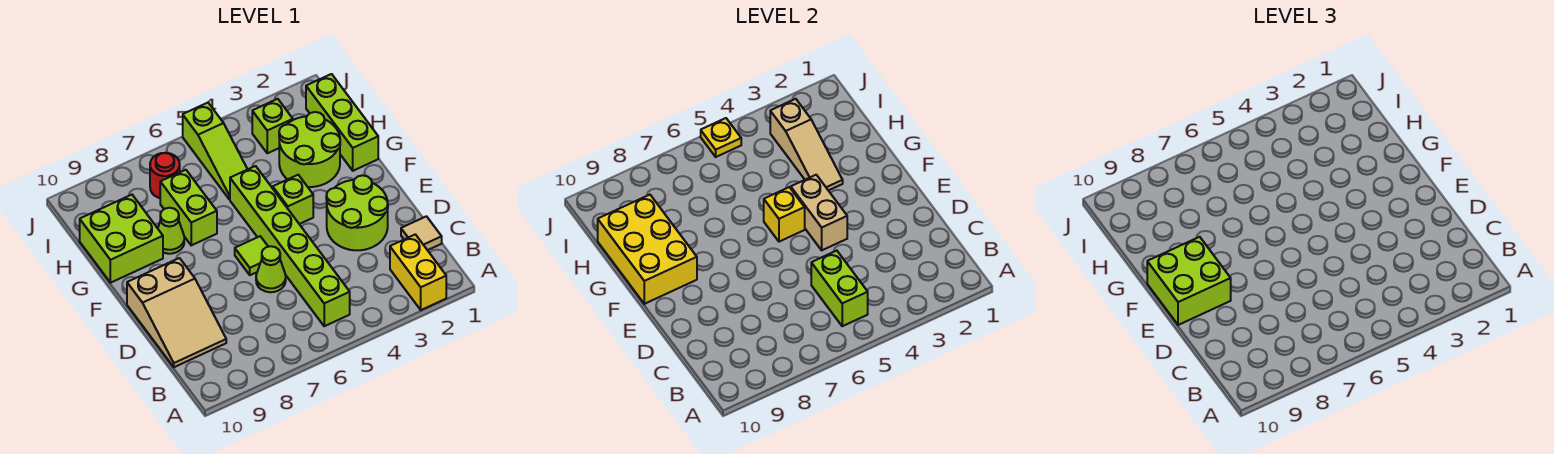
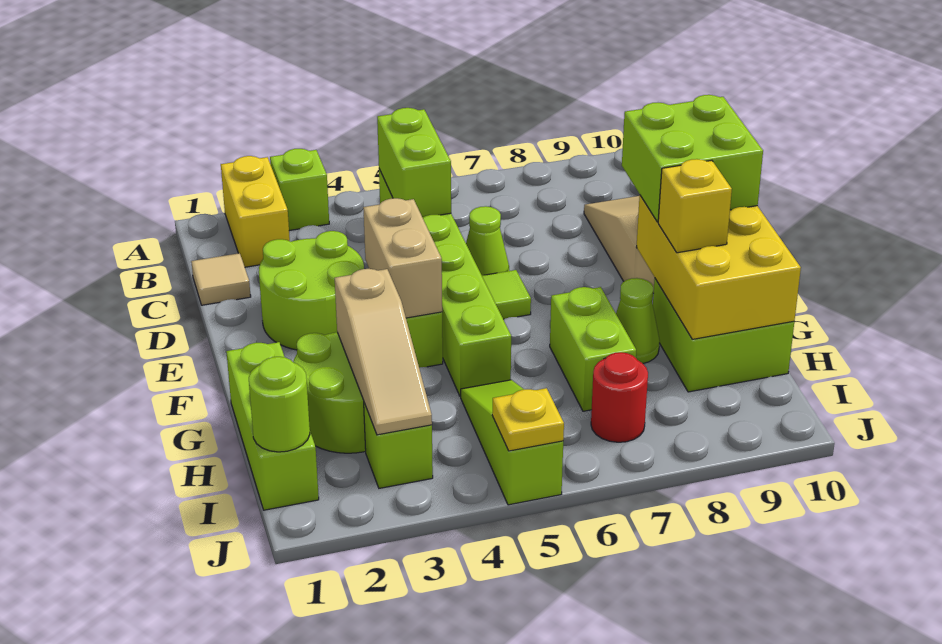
none -> lime 1x1 brick [270,149,329,231]
yellow 1x1 brick [764,187,805,242] -> yellow 1x1 brick moved to [658,159,732,253]
tan 1x3 slope [770,99,843,191] -> tan 1x3 slope turned to [335,269,432,435]
none -> lime 1x1 round brick [249,357,310,452]

